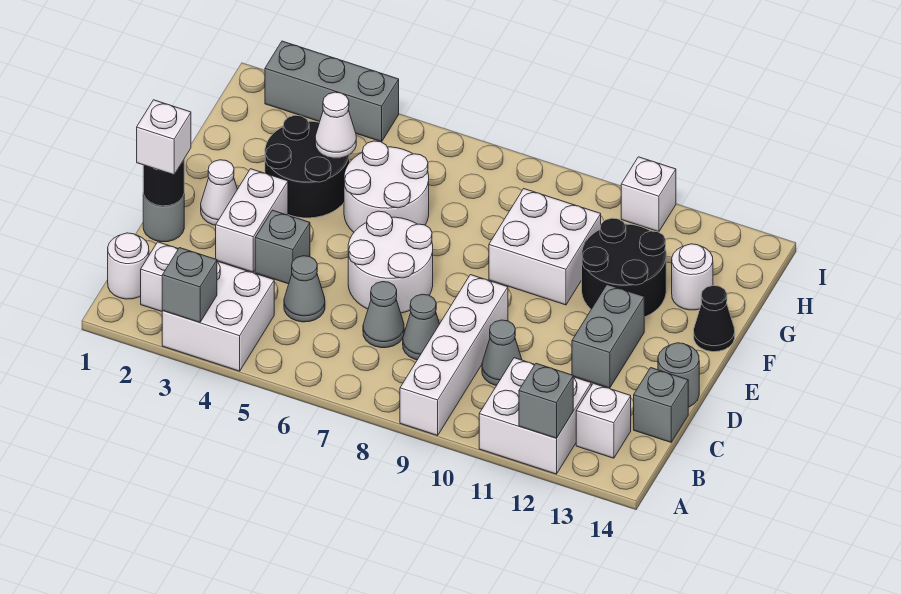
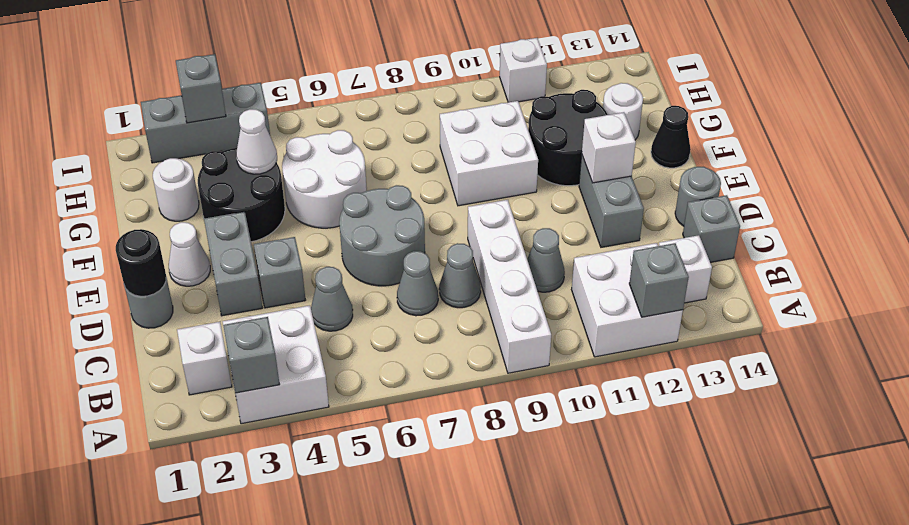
white 1x1 round brick [108,233,149,299] -> white 1x1 round brick moved to [153,158,199,221]
white 1x1 brick [137,100,191,175] -> white 1x1 brick moved to [582,112,636,183]
white 1x2 brick [216,169,288,272] -> grey 1x2 brick [204,212,262,316]
white 2x2 round brick [348,211,433,313] -> grey 2x2 round brick [339,185,425,286]
none -> grey 1x1 brick [176,54,226,123]

